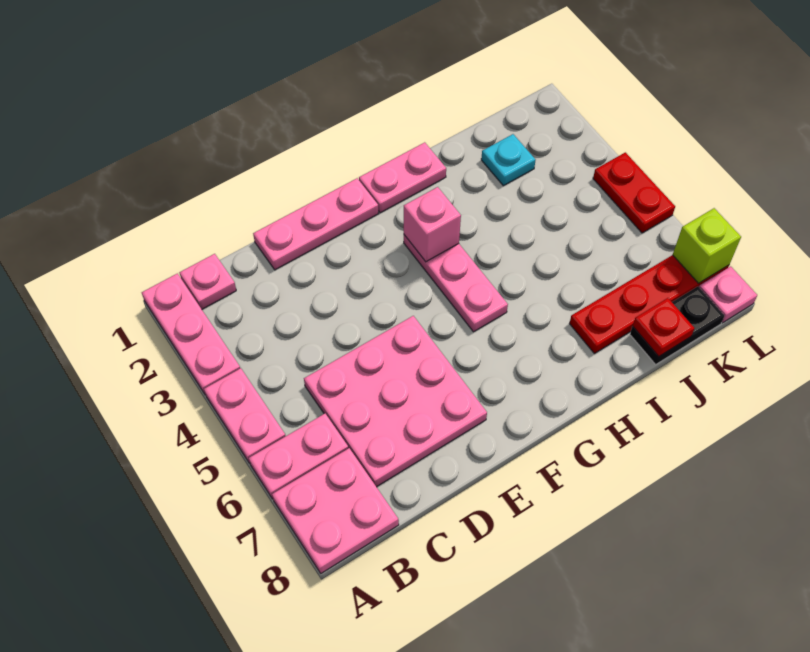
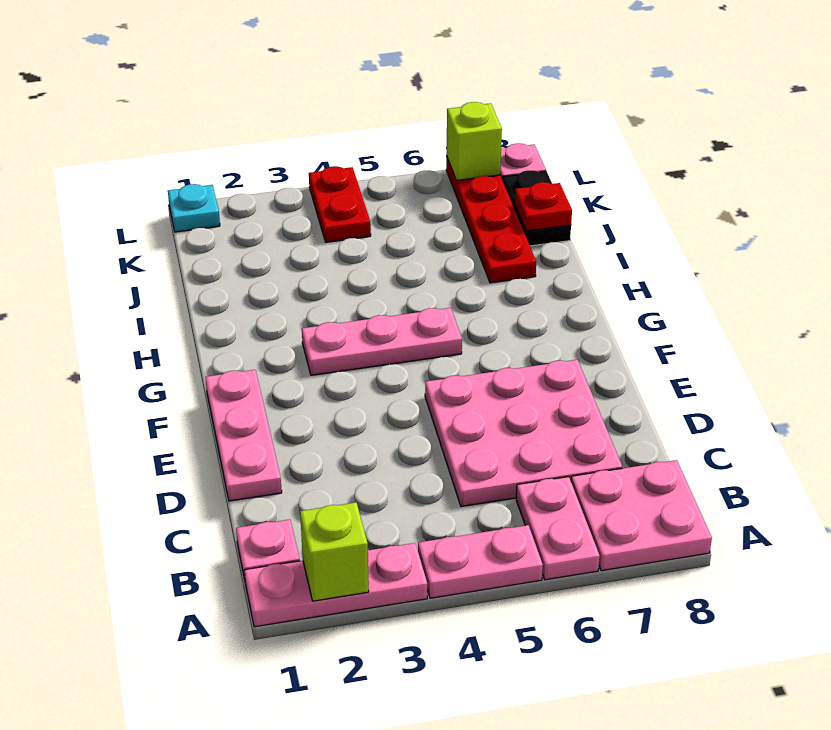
none -> lime 1x1 brick [300,502,369,601]
pink 1x2 plate [359,142,446,213] -> none
pink 1x1 brick [404,187,461,262] -> none
cyan 1x1 plate [481,134,535,186] -> cyan 1x1 plate moved to [168,184,220,232]
red 1x2 plate [593,152,675,233] -> red 1x2 plate turned to [309,166,371,242]

